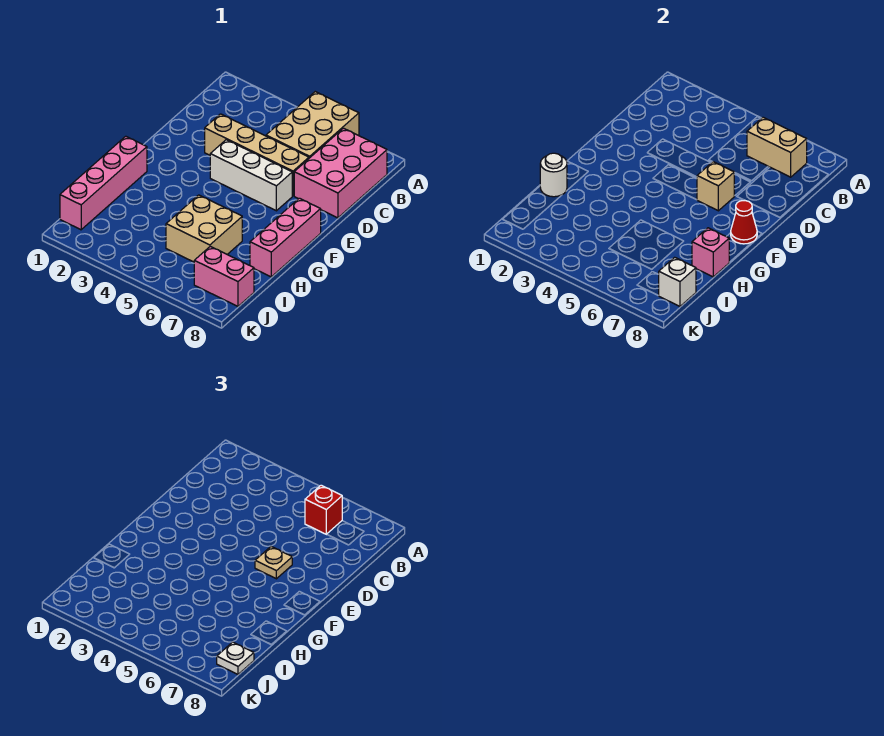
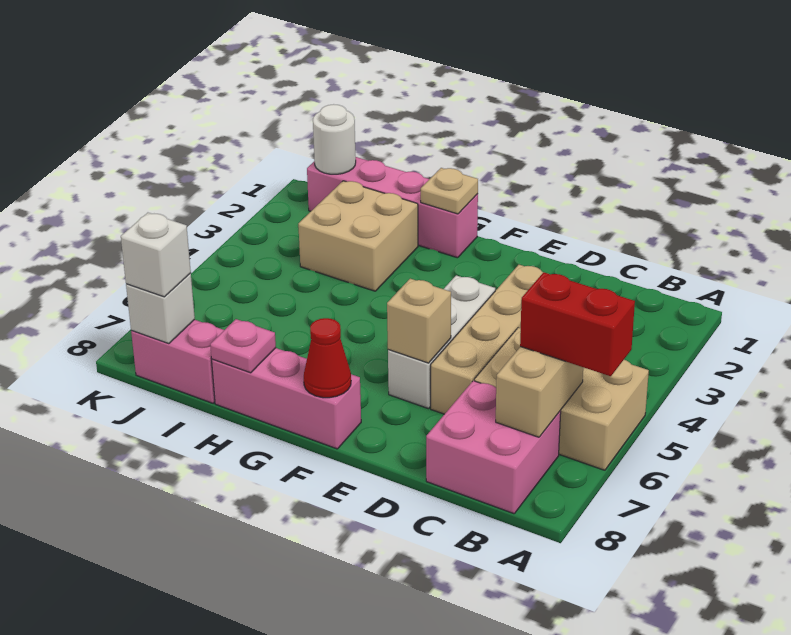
red 1x1 brick [305,485,342,534] -> red 1x2 brick [520,272,635,376]
pink 2x3 brick [294,128,387,218] -> pink 2x2 brick [426,381,561,514]
tan 1x1 plate [255,547,292,579] -> tan 1x1 plate moved to [421,168,478,214]
white 1x1 round brick [540,153,567,197] -> white 1x1 round brick moved to [313,104,356,174]
tan 2x2 brick [166,195,242,262] -> tan 2x2 brick moved to [298,181,418,291]
pink 1x1 brick [692,228,729,277] -> pink 1x1 plate [210,319,276,373]
pink 1x2 brick [194,246,254,306] -> pink 1x2 brick turned to [131,320,224,403]
white 1x1 plate [217,642,254,674] -> white 1x1 brick [121,213,191,297]

